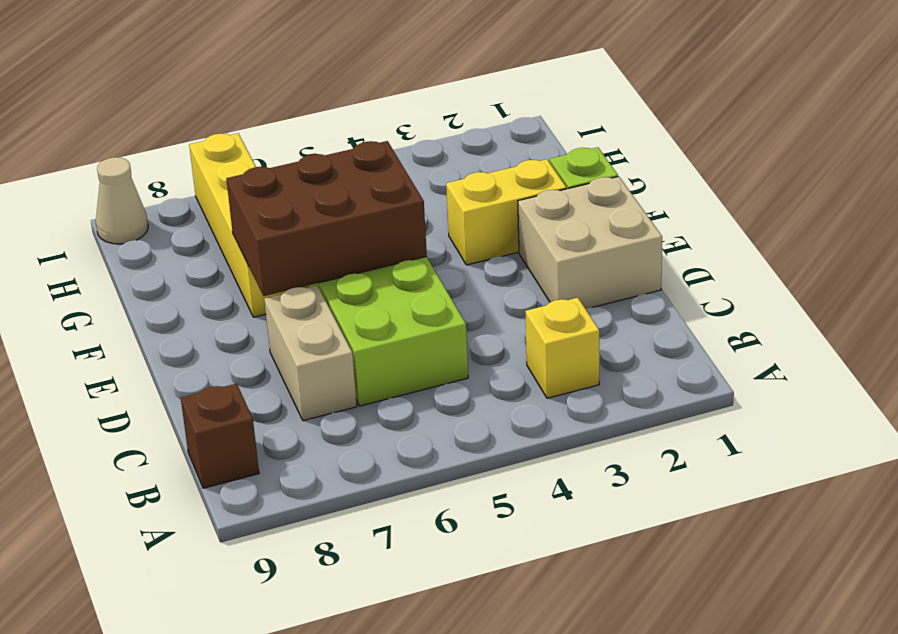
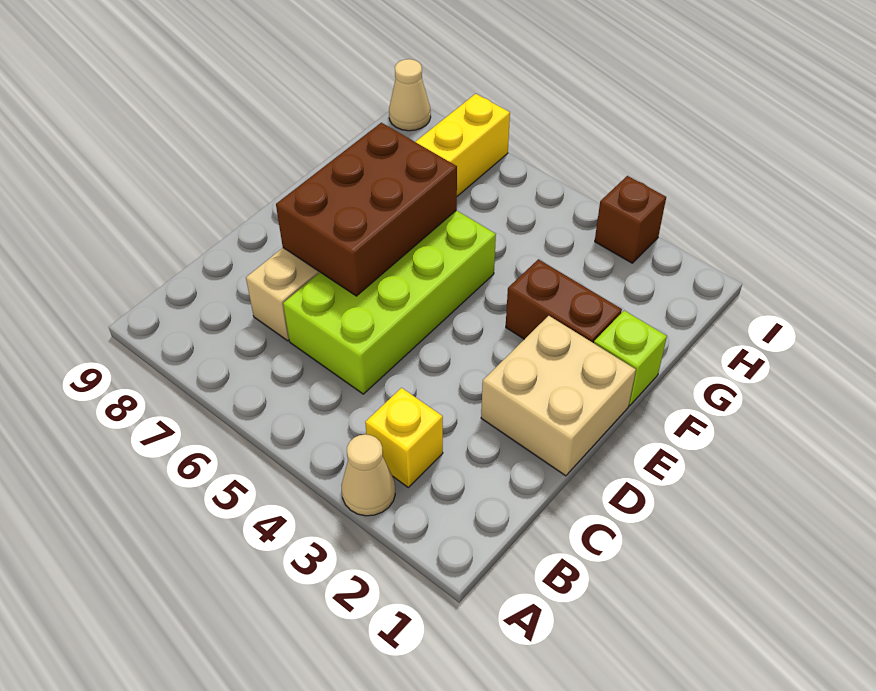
none -> tan 1x1 cone [341,434,395,516]
brown 1x1 brick [181,384,259,488] -> brown 1x1 brick moved to [595,176,666,263]
brown 2x3 brick [226,141,427,296] -> brown 2x3 brick turned to [276,123,457,296]
yellow 1x2 brick [446,159,567,265] -> brown 1x2 brick [506,259,622,343]

